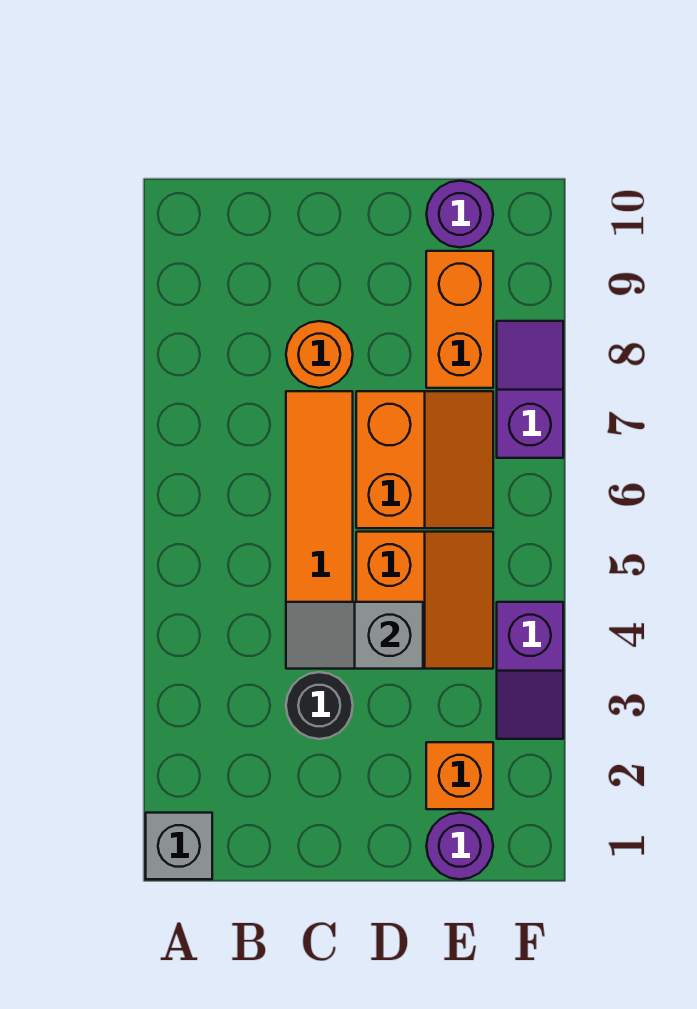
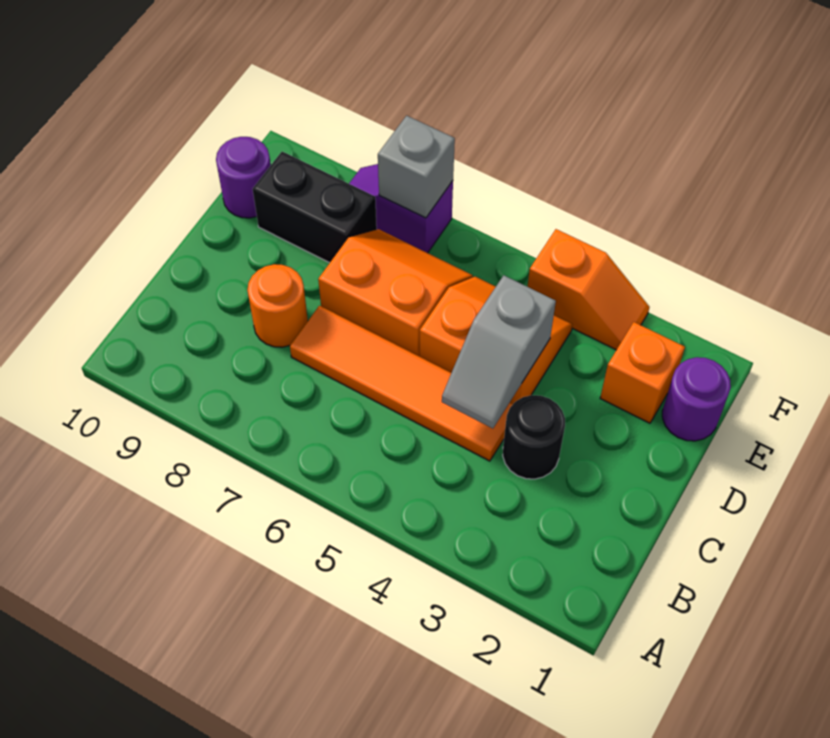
grey 1x1 brick [146,813,212,879] -> grey 1x1 brick moved to [378,116,455,218]
orange 1x2 brick [426,251,493,388] -> black 1x2 brick [253,152,377,263]
purple 1x2 slope [497,602,563,739] -> orange 1x2 slope [528,229,649,350]

